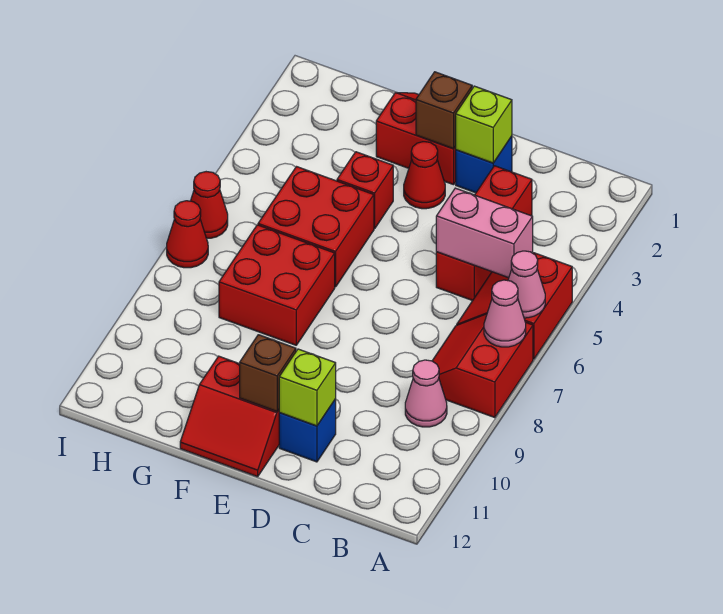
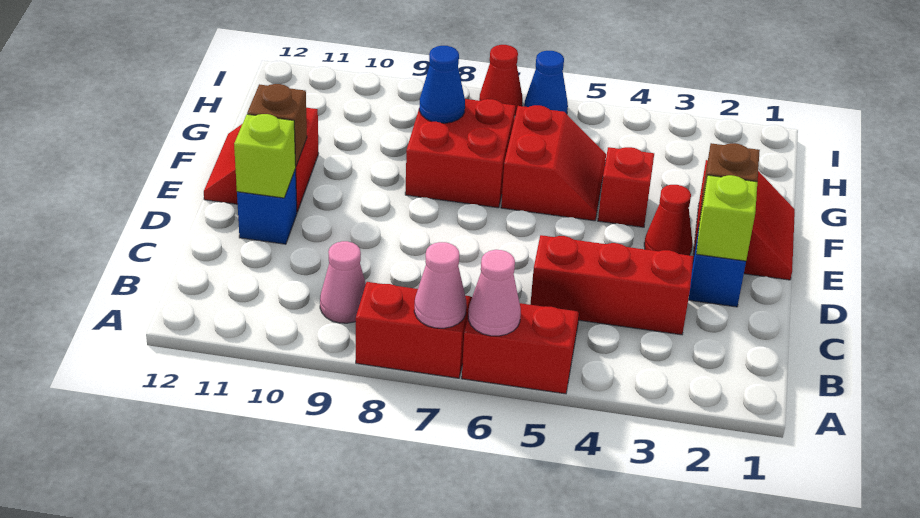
pink 1x2 brick [436,188,533,278] -> none
red 2x2 brick [258,167,374,287] -> red 2x2 slope [501,105,606,221]
none -> blue 1x1 cone [419,46,465,123]
red 1x1 cone [191,172,228,238] -> blue 1x1 cone [524,51,568,114]

